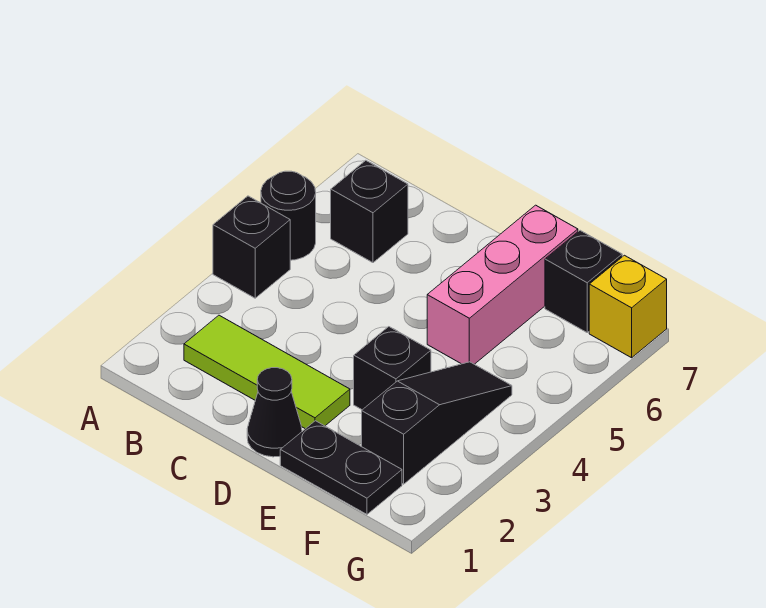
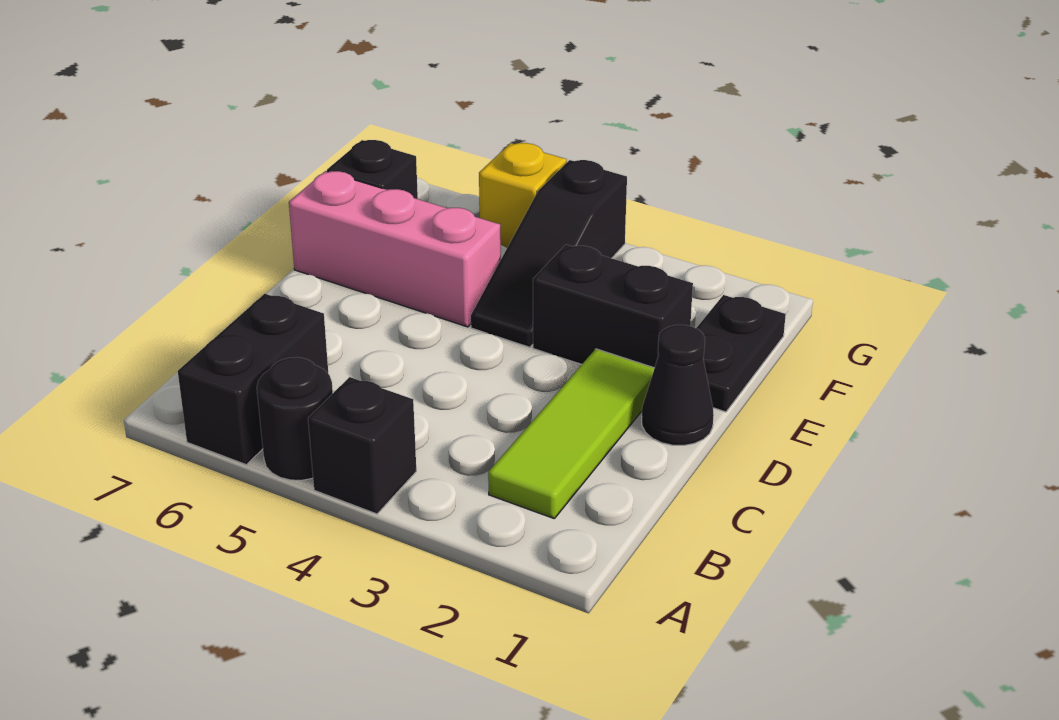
black 1x1 brick [331,160,408,263] -> black 1x2 brick [178,294,328,465]
black 1x1 brick [354,327,431,410] -> black 1x2 brick [533,245,693,368]
black 1x3 slope [362,362,512,484] -> black 1x3 slope turned to [471,160,627,347]
yellow 1x1 brick [589,255,667,358] -> yellow 1x1 brick moved to [479,143,567,248]

